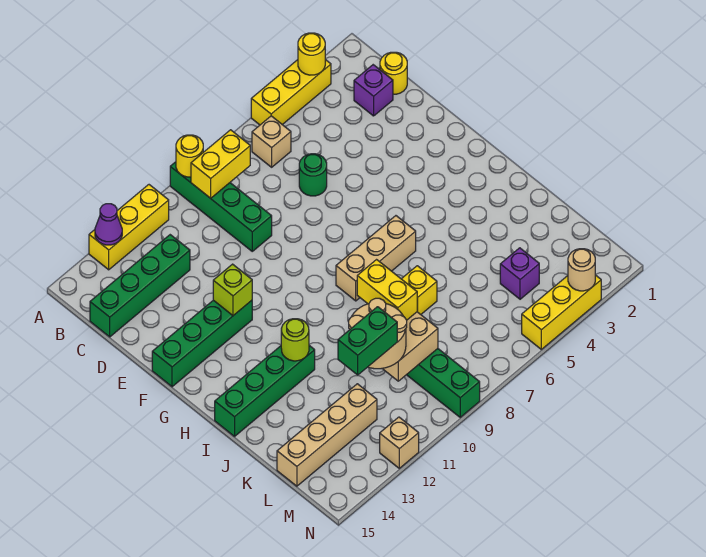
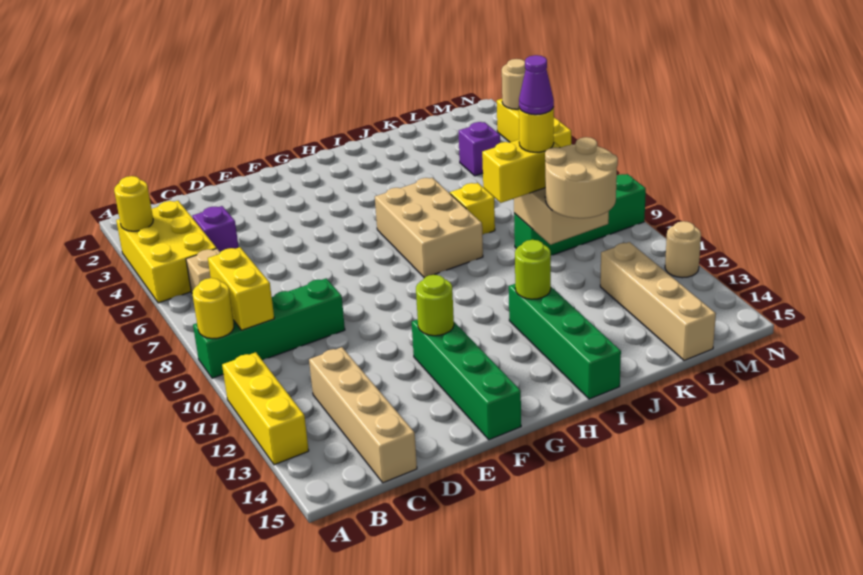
yellow 1x3 brick [251,60,331,125] -> yellow 2x3 brick [116,201,217,303]
purple 1x1 cone [95,204,122,245] -> purple 1x1 cone moved to [519,55,554,115]
yellow 1x1 round brick [380,52,407,94] -> yellow 1x1 round brick moved to [519,107,554,152]
purple 1x1 brick [354,65,393,116] -> purple 1x1 brick moved to [192,206,239,252]
green 1x4 brick [90,235,190,337] -> tan 1x4 brick [309,347,417,483]
green 1x1 round brick [299,154,327,196] -> none
lime 1x1 brick [213,264,252,316] -> lime 1x1 round brick [416,275,454,336]
tan 1x3 brick [336,216,416,301] -> tan 2x3 brick [375,178,483,278]
green 1x2 brick [338,307,397,375] -> none
tan 1x1 brick [380,417,419,468] -> tan 1x1 round brick [665,221,701,278]

